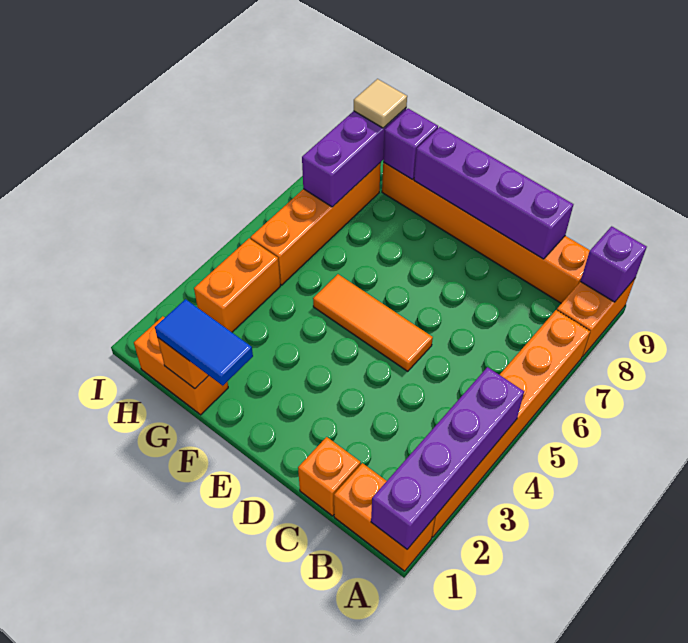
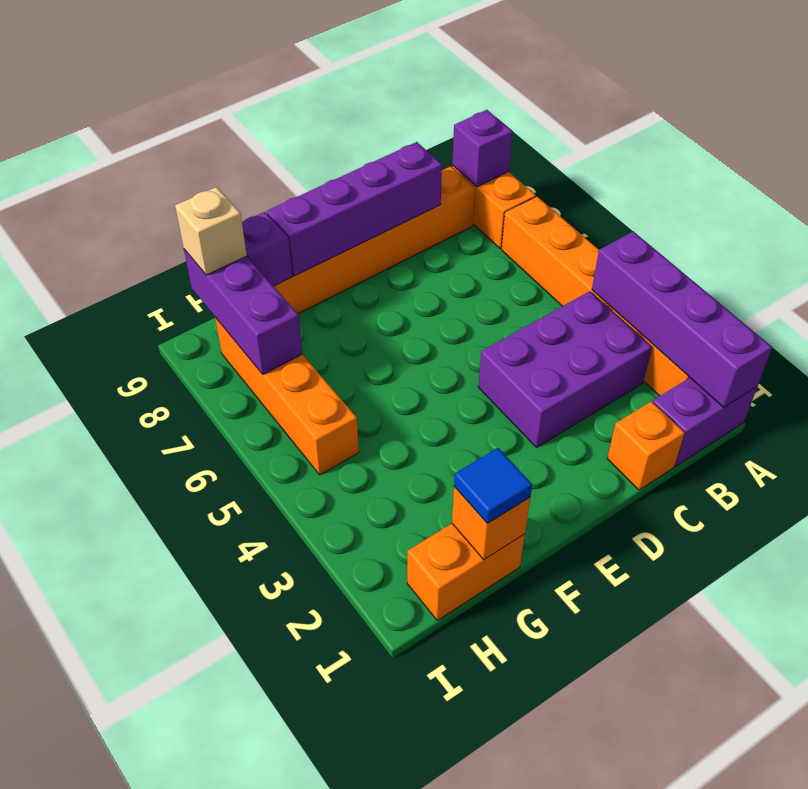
orange 1x2 brick [334,463,435,571] -> purple 1x2 brick [653,378,757,466]
none -> purple 2x3 brick [478,291,652,447]
orange 1x3 tile [313,274,433,371] -> none
blue 1x2 tile [155,299,253,386] -> blue 1x1 tile [454,448,532,523]
orange 1x2 brick [194,238,280,332] -> none
tan 1x1 tile [354,79,407,128] -> tan 1x1 brick [175,187,247,275]

